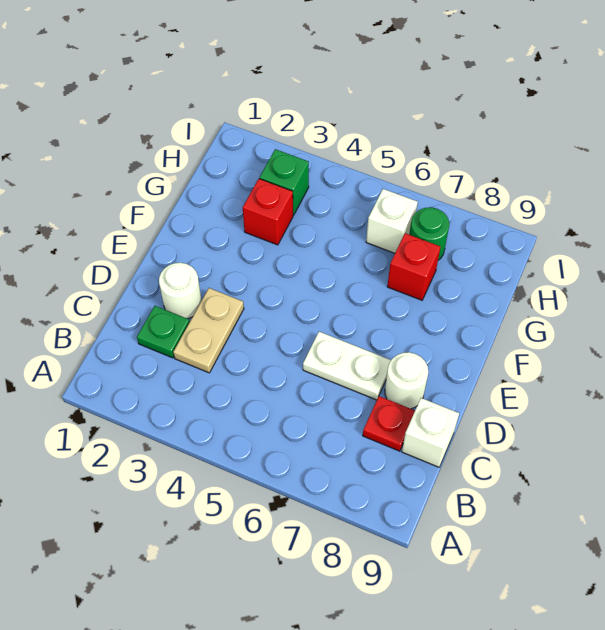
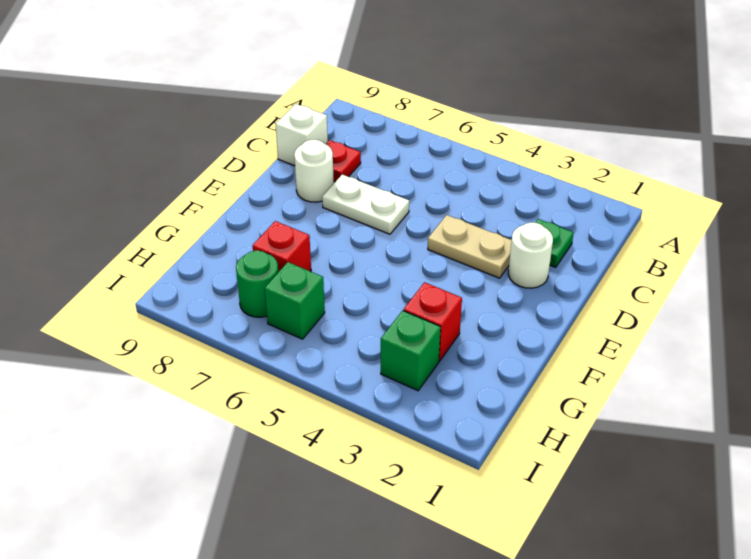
tan 1x2 plate [173,288,244,373] -> tan 1x2 plate turned to [428,215,512,278]
white 1x1 brick [366,189,418,253] -> green 1x1 brick [265,262,325,339]

